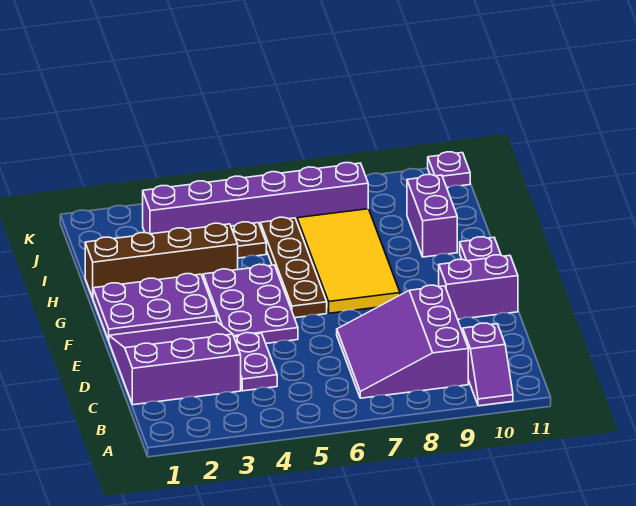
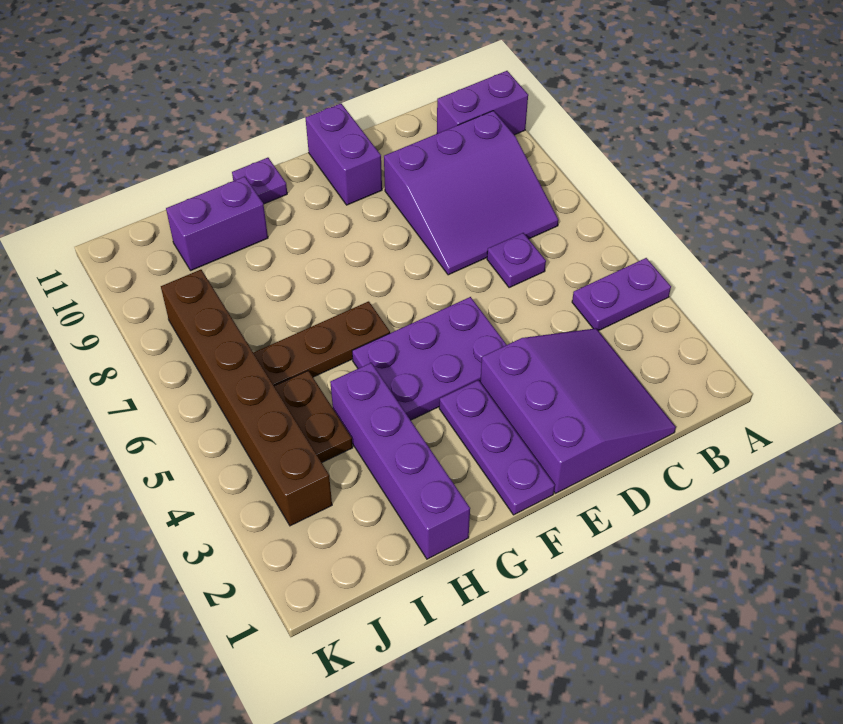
purple 1x2 slope [463,323,513,406] -> purple 1x2 brick [437,71,528,135]
purple 3x3 slope [109,322,241,405] -> purple 3x3 slope turned to [480,328,676,493]
purple 1x2 plate [234,333,277,391] -> purple 1x2 plate moved to [572,258,671,331]
purple 2x3 plate [93,274,217,340] -> purple 1x3 plate [439,380,555,515]
brown 1x4 plate [260,217,327,318] -> brown 1x3 plate [253,301,390,386]
yellow 2x4 tile [297,209,400,313] -> none
brown 1x4 brick [85,223,238,298] -> purple 1x4 brick [330,363,470,559]
purple 1x6 brick [143,163,368,234] -> brown 1x6 brick [161,270,332,526]
purple 1x1 plate [428,152,470,187] -> purple 1x1 plate moved to [487,233,546,288]

